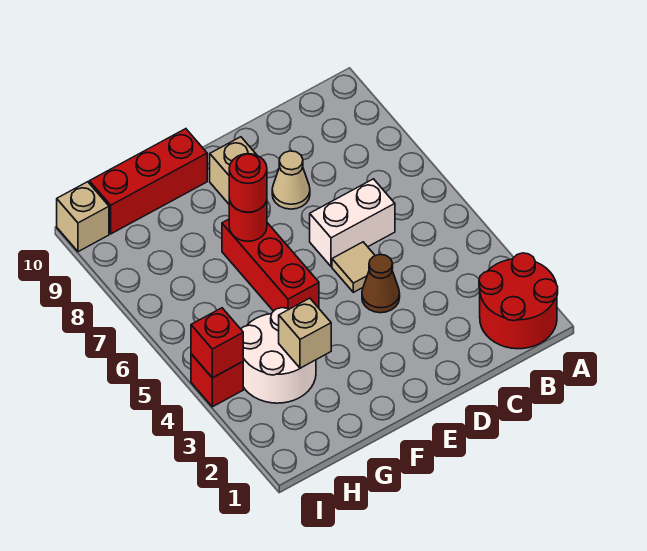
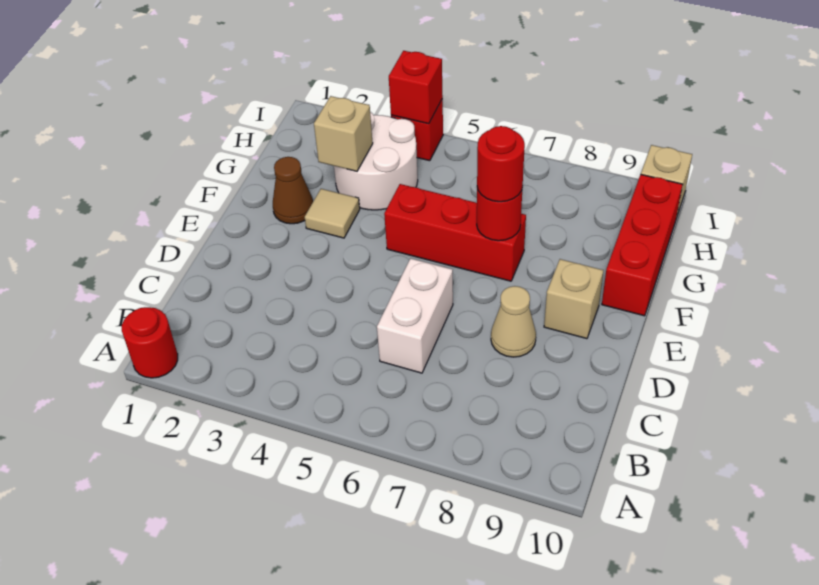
red 2x2 round brick [479,253,558,349] -> red 1x1 round brick [122,307,178,378]
brown 1x1 cone [362,255,400,313] -> brown 1x1 cone moved to [273,157,313,224]
tan 1x1 tile [332,242,375,292] -> tan 1x1 tile moved to [305,189,360,238]

